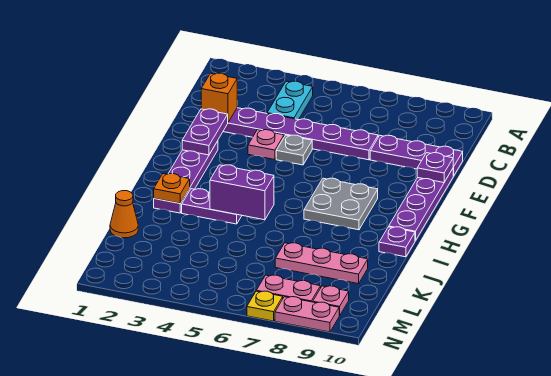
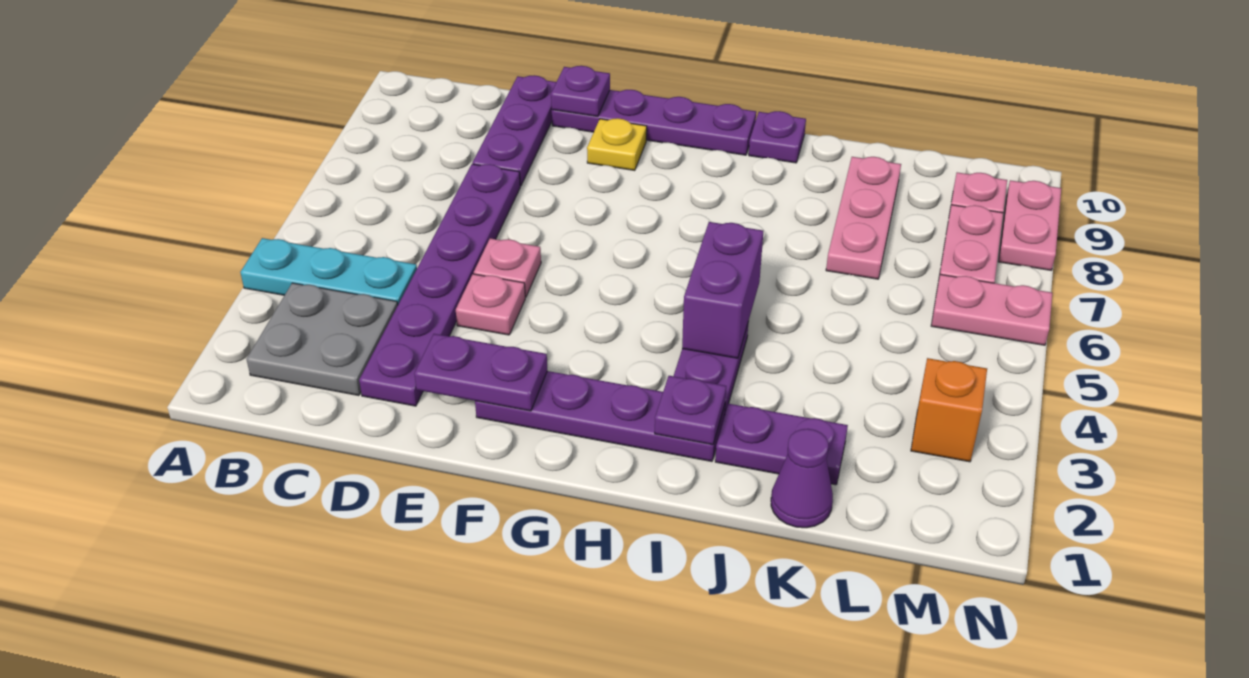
cyan 1x2 plate [267,81,313,120] -> cyan 1x3 plate [240,238,417,304]
orange 1x1 brick [201,73,237,122] -> orange 1x1 brick moved to [911,358,987,462]
grey 1x1 plate [276,135,312,165] -> pink 1x1 plate [474,238,541,297]
grey 2x2 plate [304,178,378,230] -> grey 2x2 plate moved to [247,283,398,396]
orange 1x1 plate [154,174,190,203] -> purple 1x1 plate [655,376,726,445]
none -> purple 1x2 plate [715,404,848,485]
orange 1x1 cone [110,191,138,238] -> purple 1x1 cone [771,429,833,528]
none -> pink 1x2 plate [931,274,1052,345]
yellow 1x1 plate [247,291,283,321] -> yellow 1x1 plate moved to [587,118,647,171]

